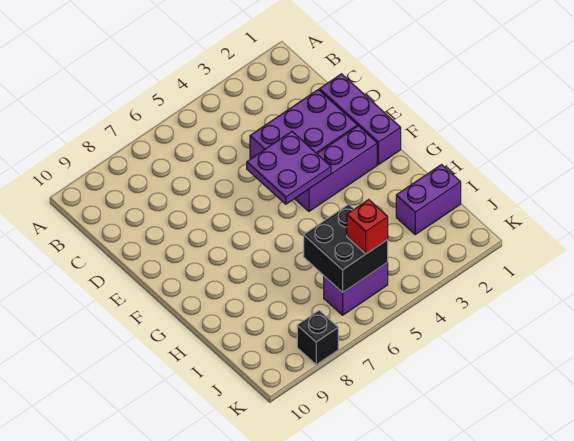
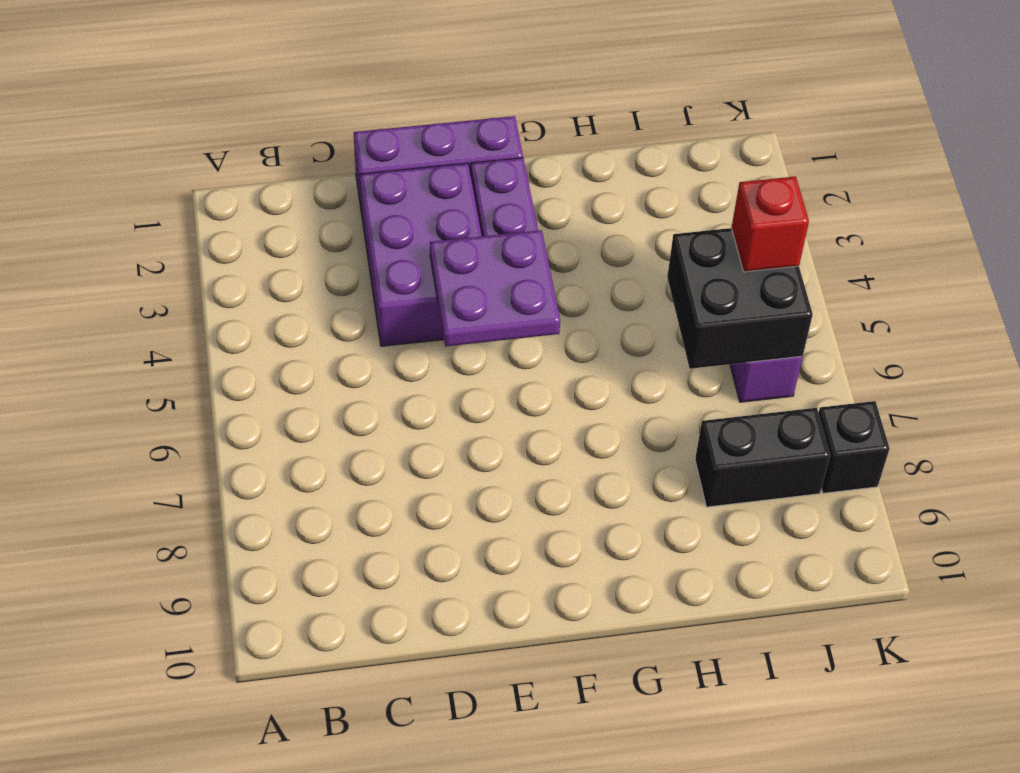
purple 1x2 brick [396,165,461,234] -> none
none -> black 1x2 brick [695,408,830,507]

